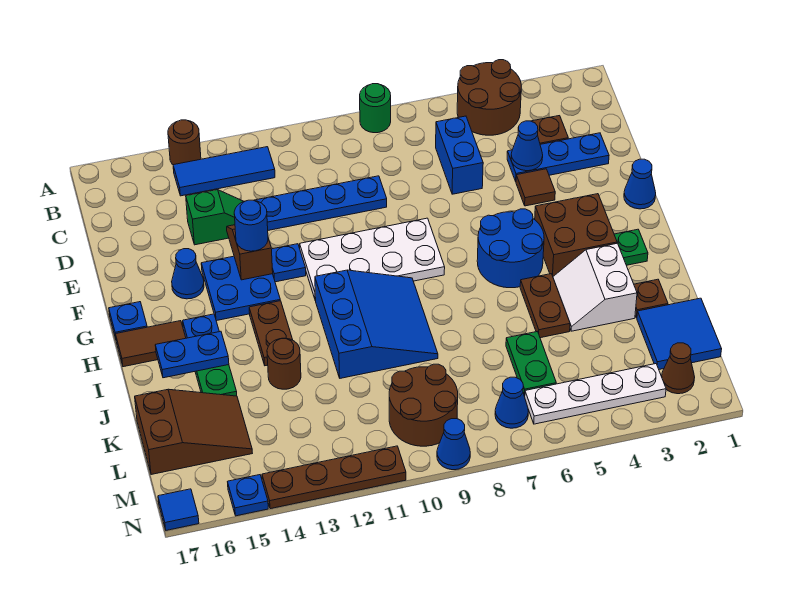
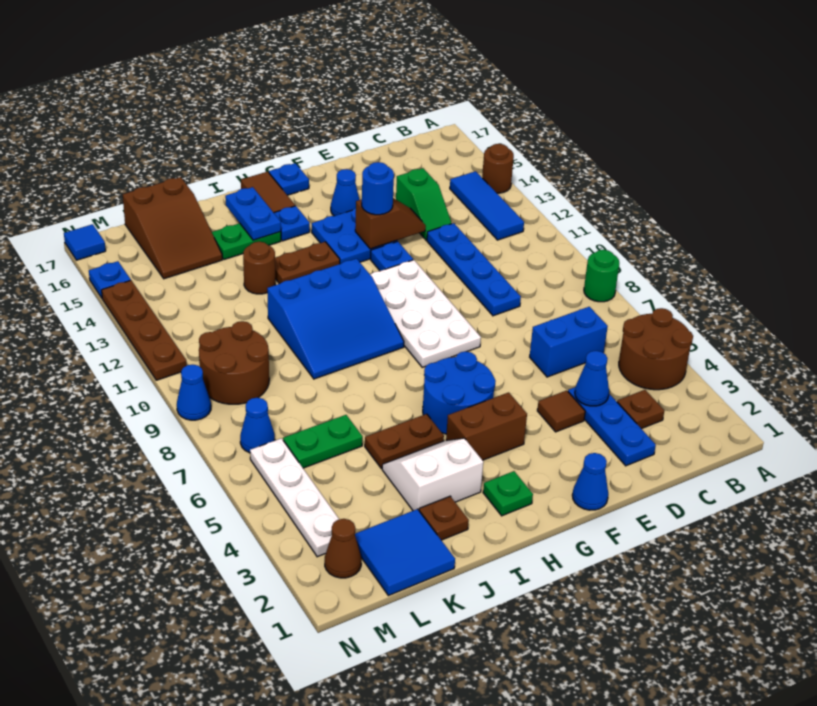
brown 2x2 brick [535,194,617,276] -> brown 1x2 brick [446,392,527,460]

